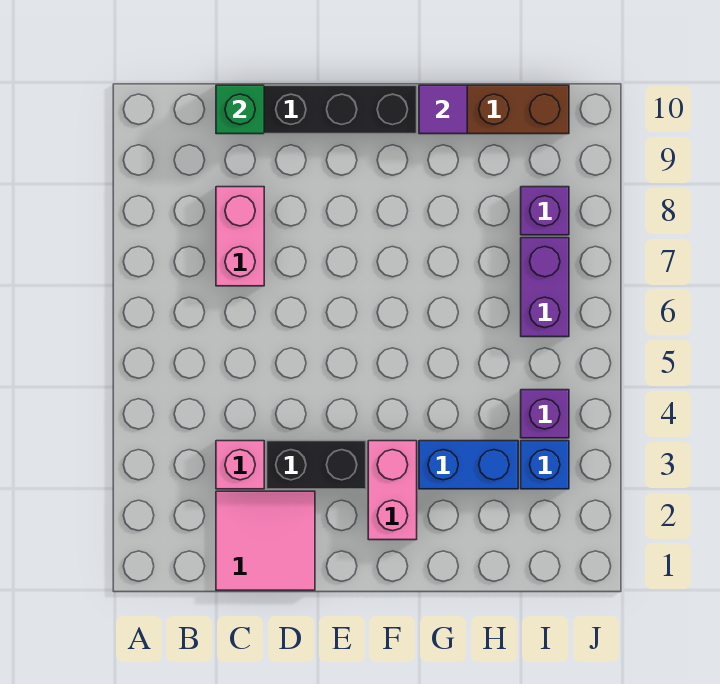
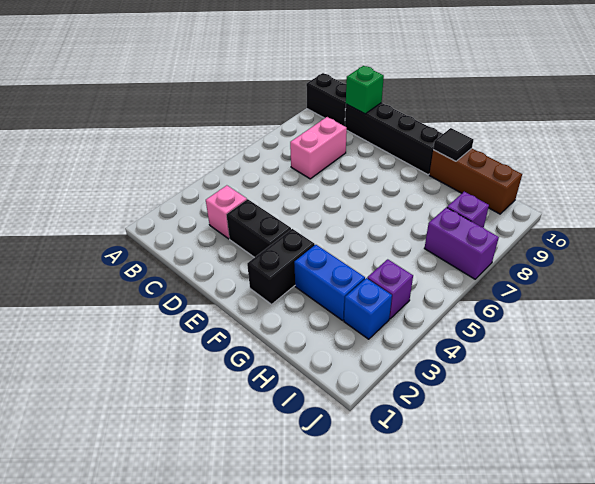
none -> black 1x2 brick [306,73,346,126]
pink 2x2 tile [216,491,315,590] -> none
pink 1x2 brick [368,441,417,540] -> black 1x2 brick [247,229,315,304]
purple 1x1 tile [419,85,467,134] -> black 1x1 tile [433,128,474,161]
purple 1x2 brick [521,238,569,337] -> purple 1x2 brick turned to [424,207,499,279]

